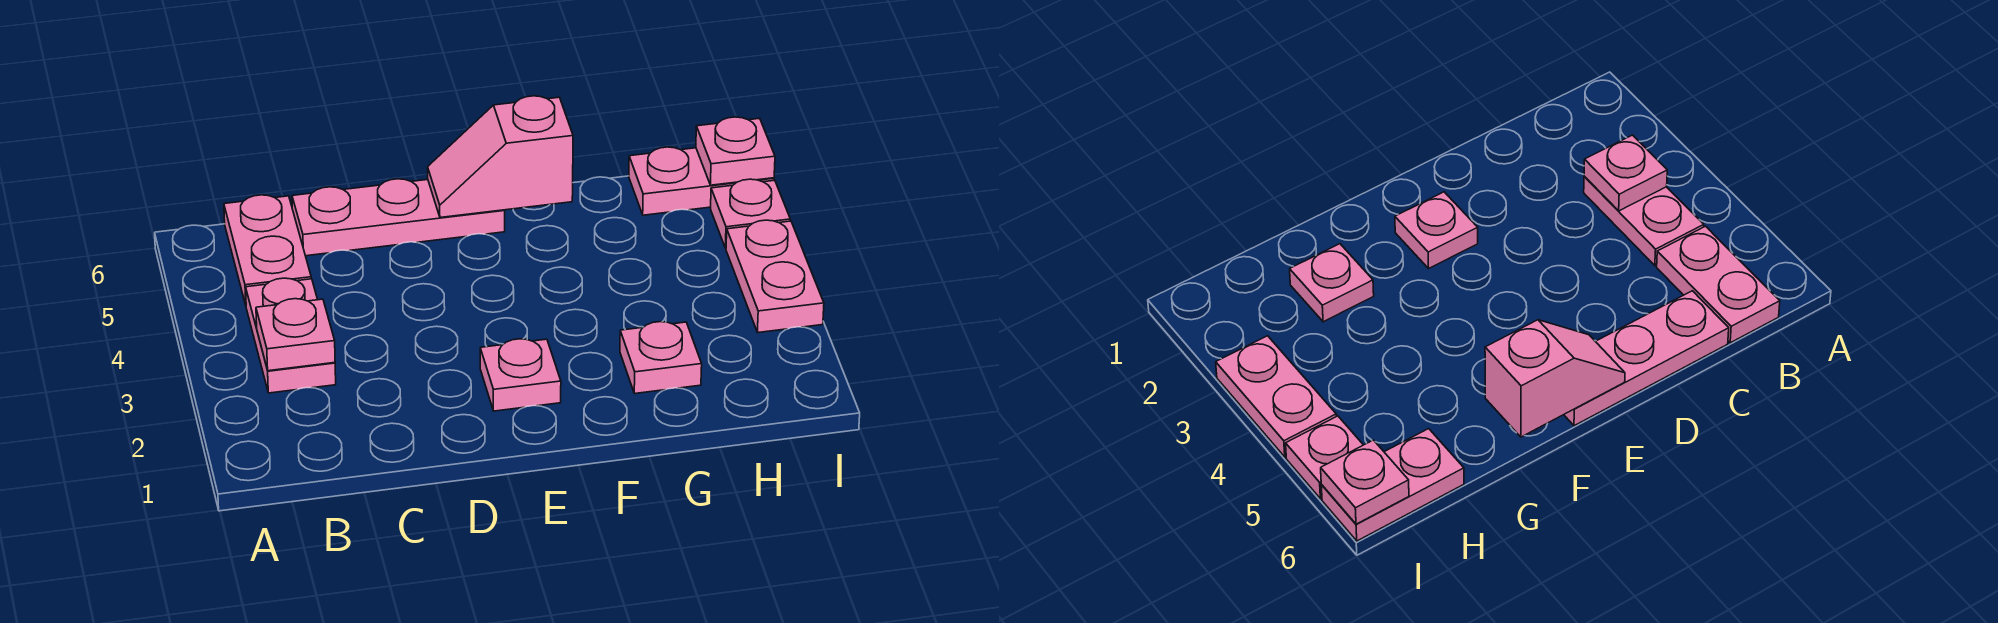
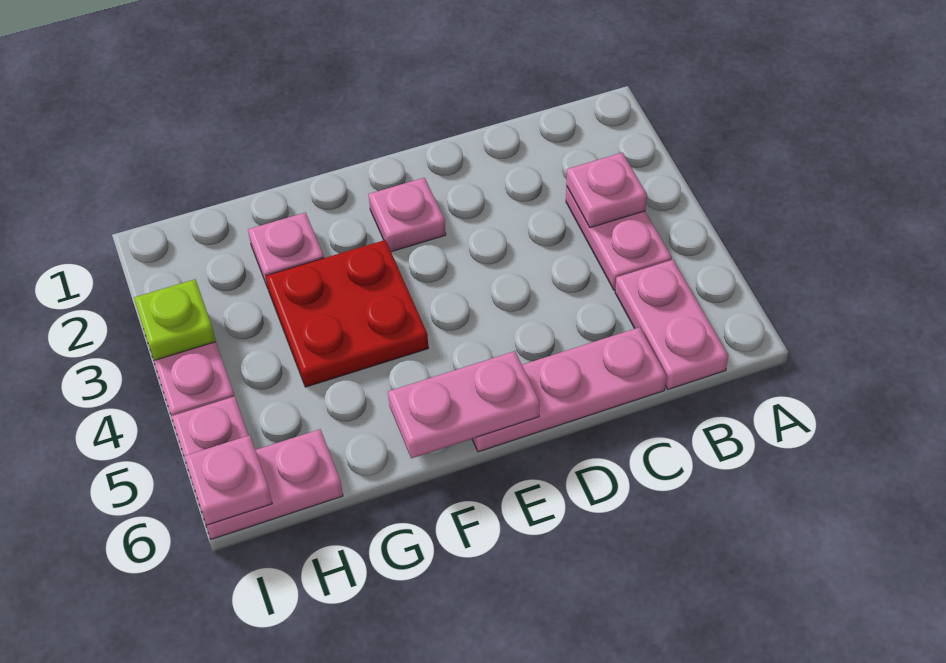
pink 1x2 slope [428,96,573,218] -> pink 1x2 plate [388,351,540,458]
none -> red 2x2 plate [266,240,428,387]
none -> lime 1x1 plate [134,279,216,360]

